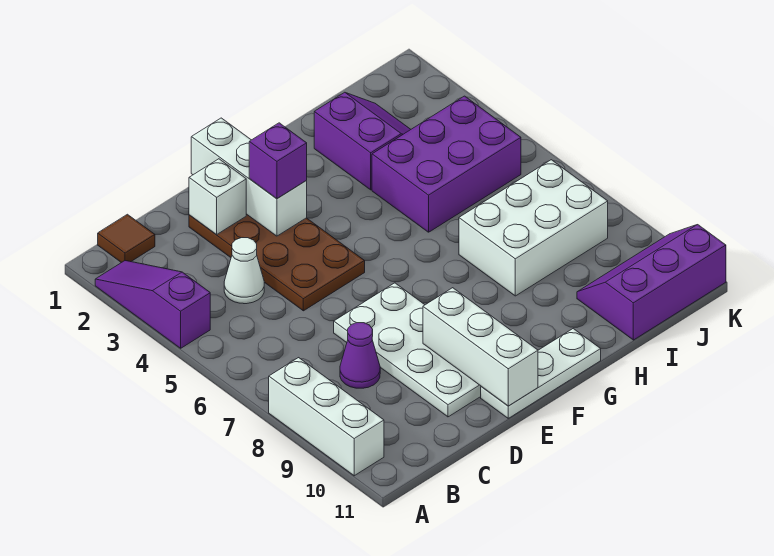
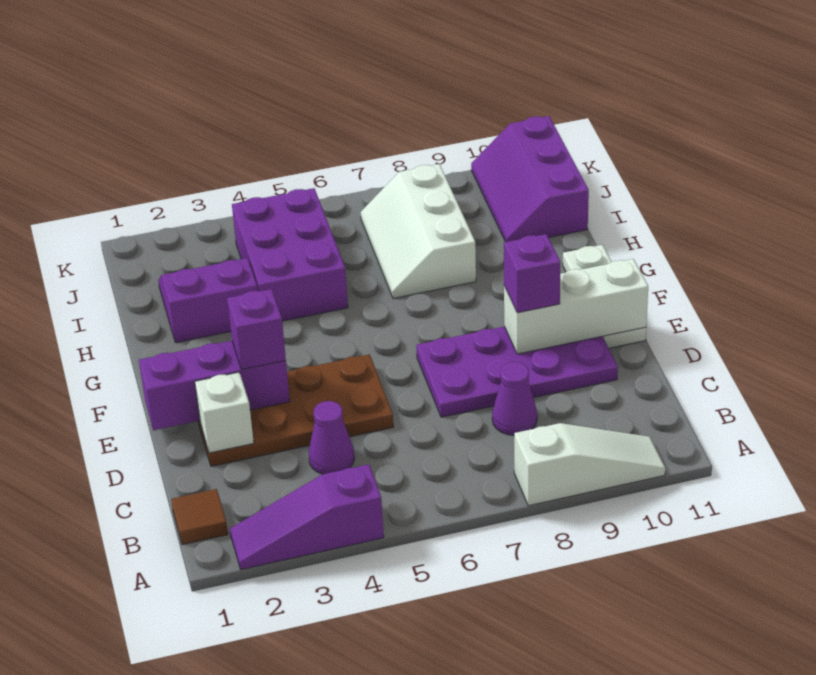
white 1x3 brick [269,358,384,476] -> white 1x3 slope [514,423,666,506]
white 1x1 cone [224,238,264,304] -> purple 1x1 cone [309,401,354,474]
white 2x4 plate [334,283,481,417] -> purple 2x4 plate [416,326,618,417]
white 1x3 brick [191,118,307,236] -> purple 1x3 brick [139,341,290,430]
none -> purple 1x1 brick [504,234,560,313]
white 2x3 brick [459,160,608,296] -> white 2x3 slope [361,164,476,299]

